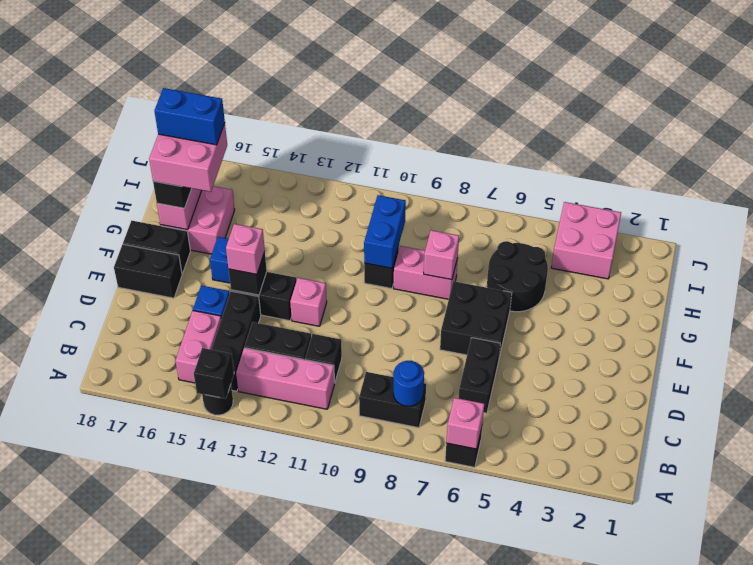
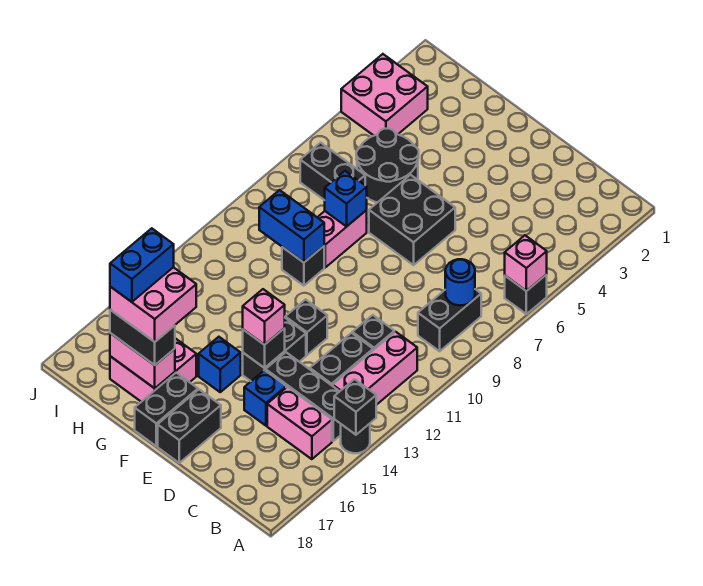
black 1x2 brick [459,338,500,413] -> black 1x2 brick moved to [300,143,365,200]
pink 1x1 brick [290,278,327,326] -> black 1x1 brick [285,299,327,355]
pink 1x1 brick [424,230,459,280] -> blue 1x1 brick [325,171,367,226]

